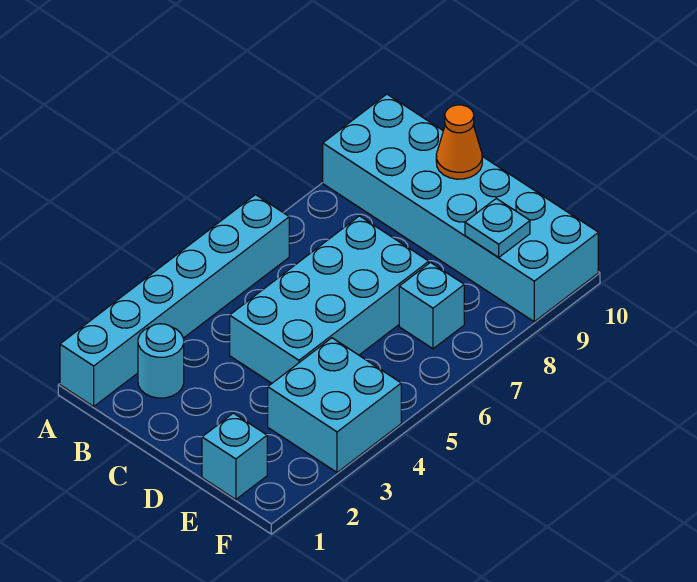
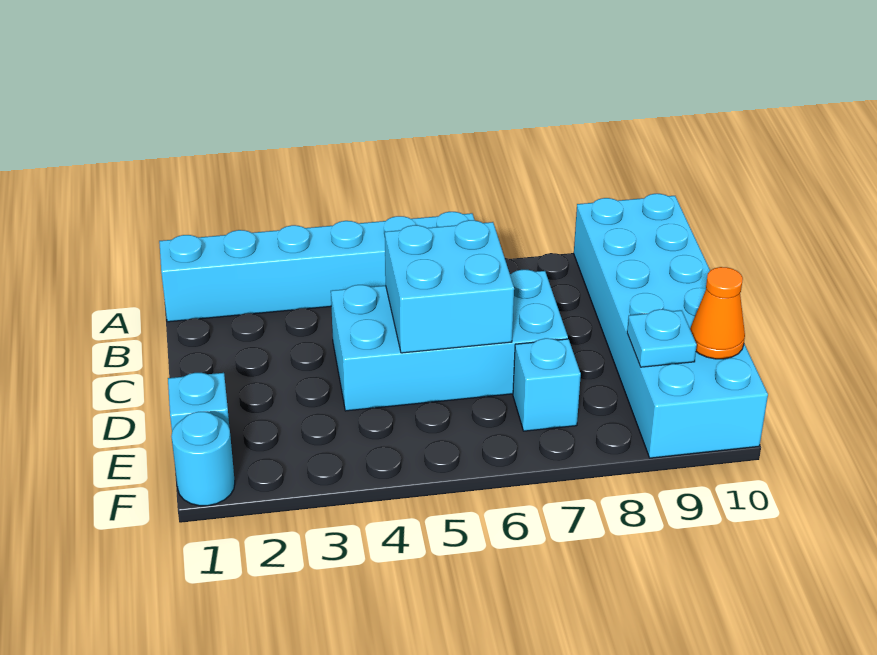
cyan 1x1 round brick [138,324,184,398] -> cyan 1x1 round brick moved to [171,412,235,506]
orange 1x1 cone [436,105,482,179] -> orange 1x1 cone moved to [690,267,745,359]
cyan 2x2 brick [268,338,401,472] -> cyan 2x2 brick moved to [385,220,514,353]

